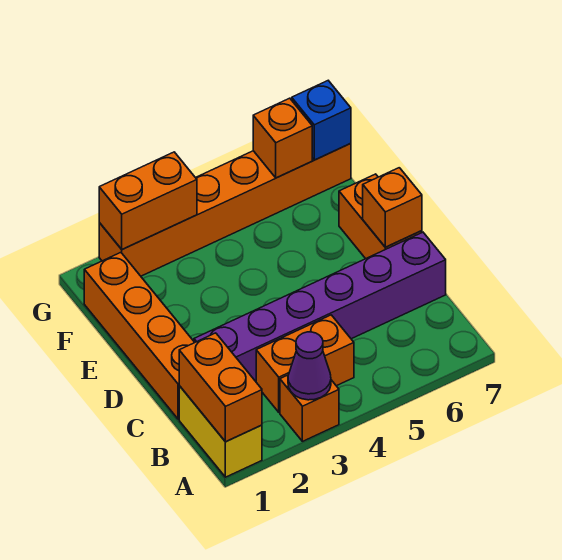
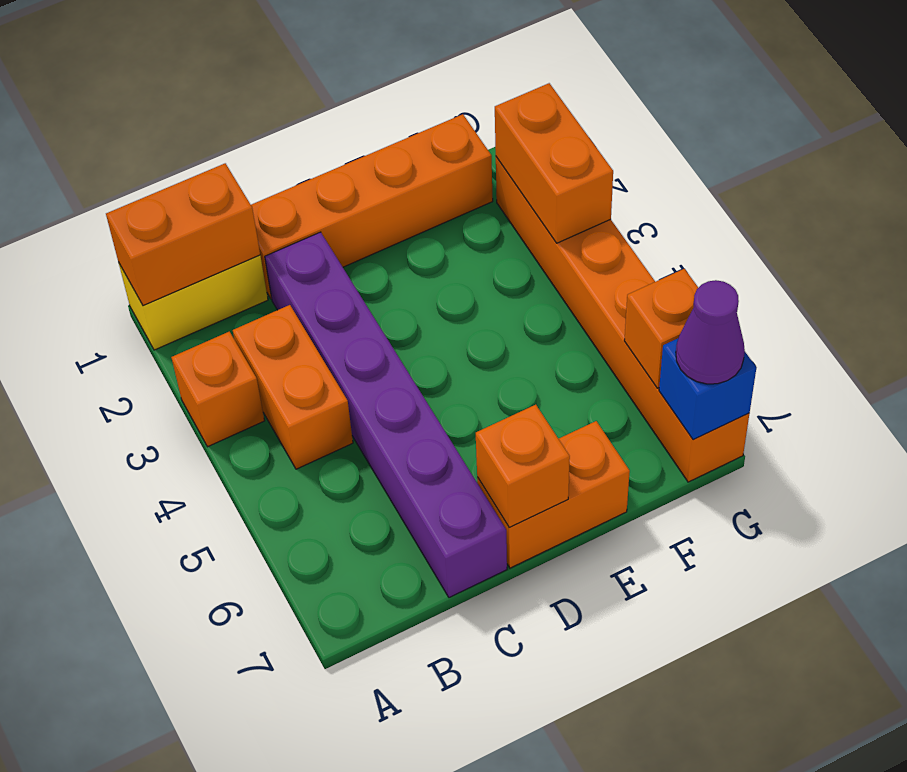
purple 1x1 cone [288,332,331,400] -> purple 1x1 cone moved to [676,280,745,384]

